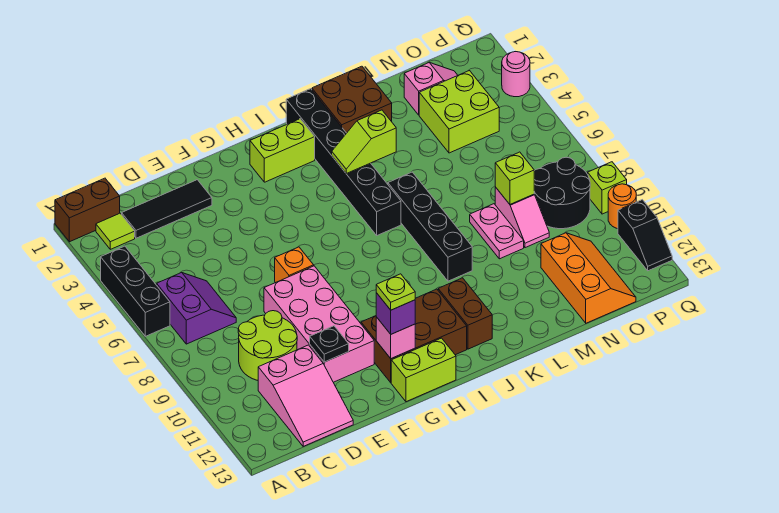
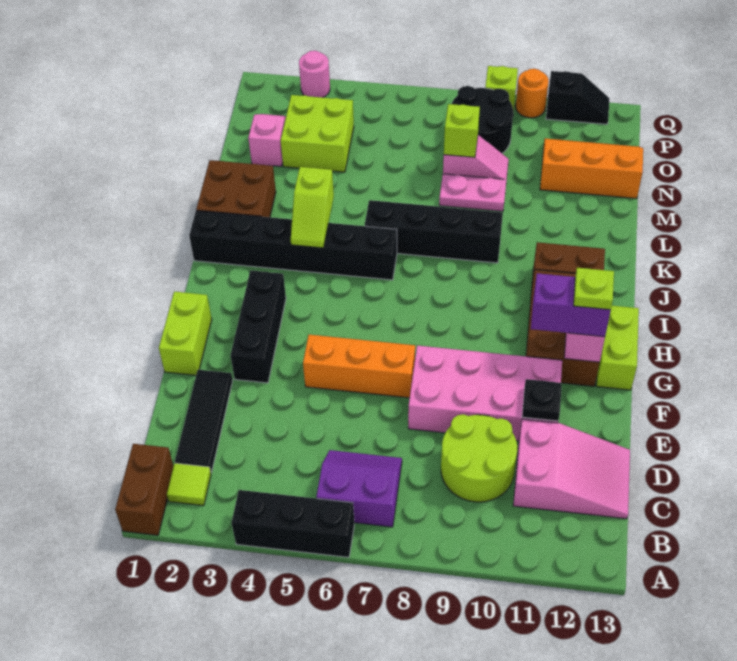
none -> black 1x3 brick [231,270,286,383]
orange 1x1 brick [275,247,314,283] -> orange 1x3 brick [303,335,415,398]
purple 1x1 brick [376,293,415,334] -> purple 1x2 brick [531,273,611,337]
lime 1x2 brick [250,119,315,182] -> lime 1x2 brick moved to [159,292,212,375]

